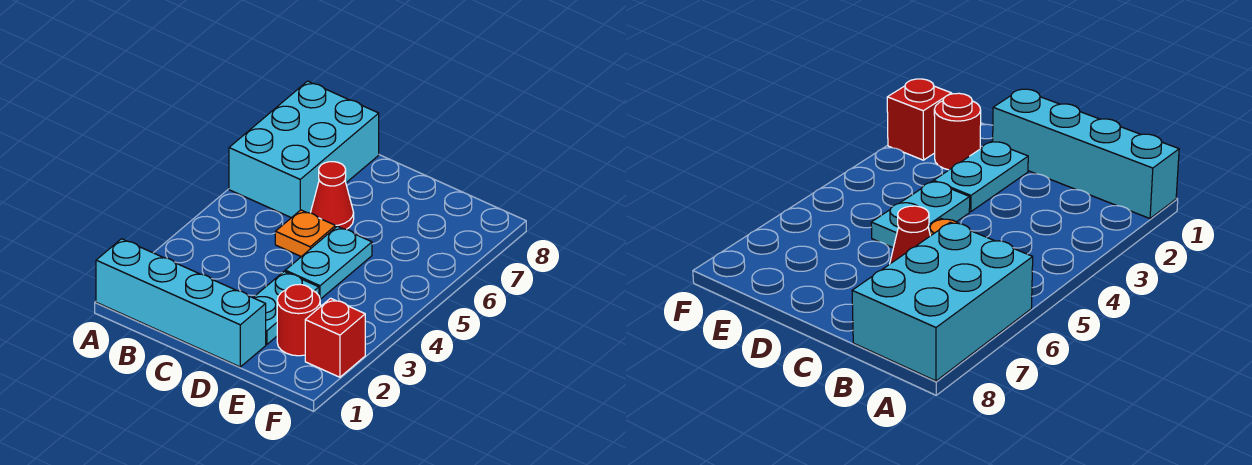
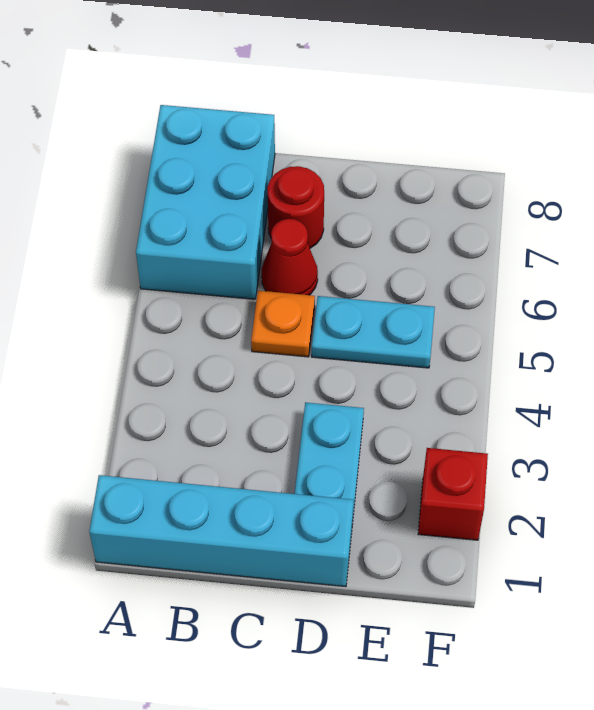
cyan 1x2 plate [285,226,372,299] -> cyan 1x2 plate turned to [312,296,435,368]
red 1x1 round brick [277,285,320,356] -> red 1x1 round brick moved to [267,166,324,248]

